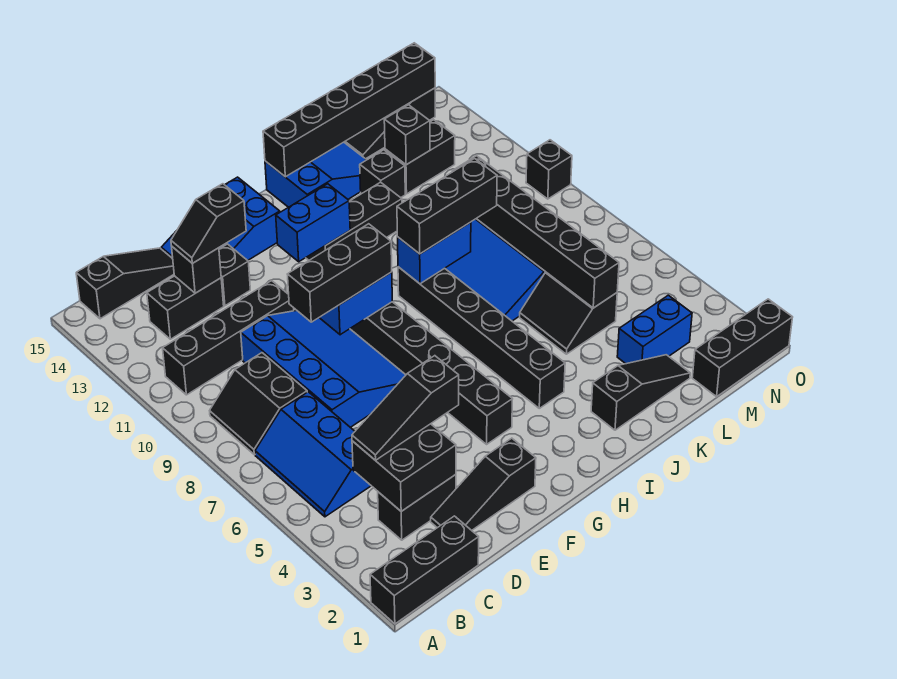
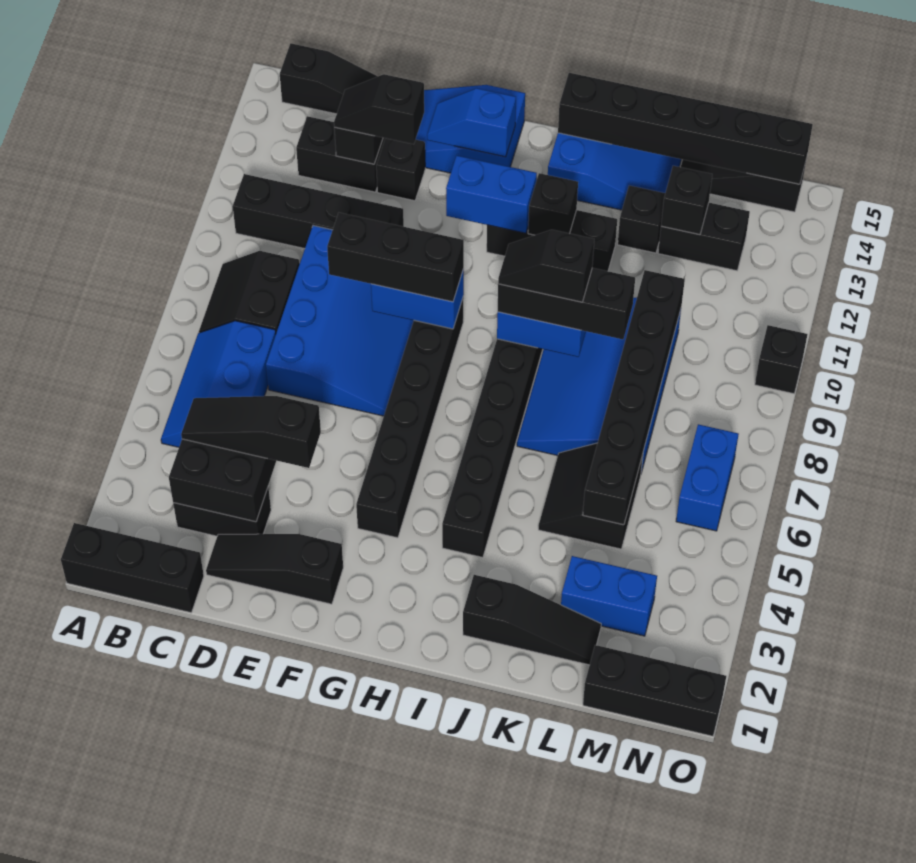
none -> blue 1x2 slope [427,88,516,157]
none -> black 1x2 slope [498,230,594,302]
none -> black 1x1 brick [528,173,578,235]
none -> blue 1x2 brick [676,424,739,531]

